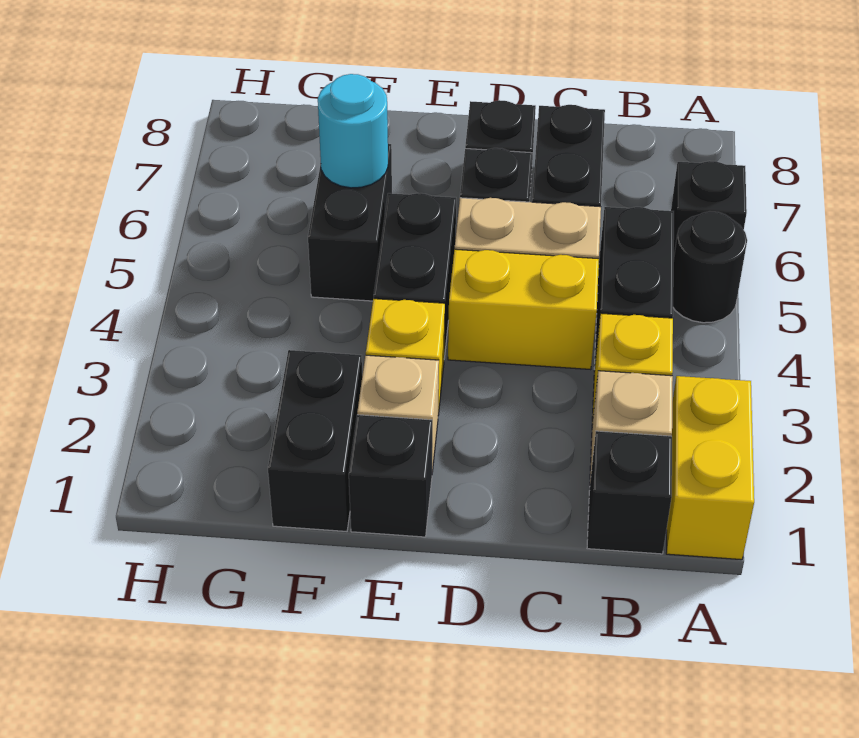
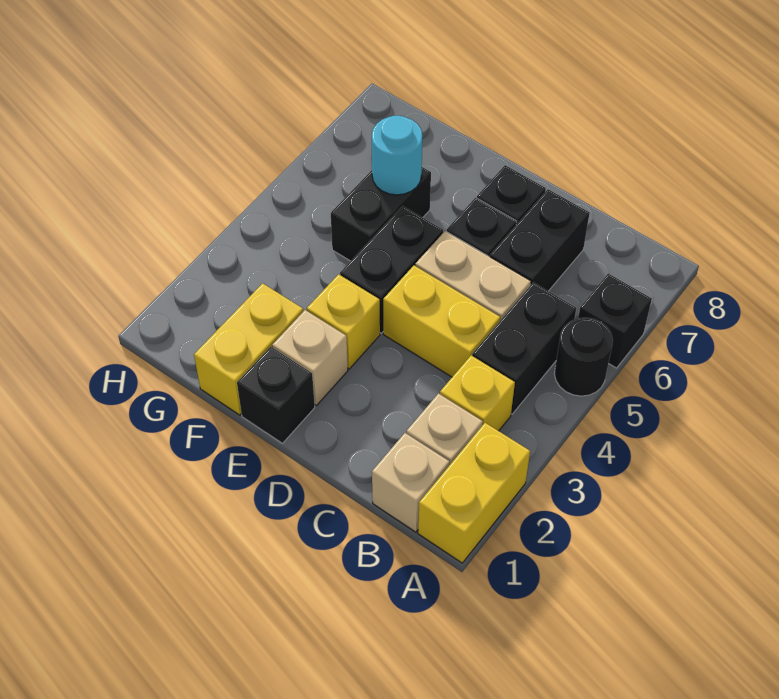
black 1x1 brick [587,431,672,554] -> tan 1x1 brick [372,433,449,532]
black 1x2 brick [268,350,362,531] -> yellow 1x2 brick [194,283,303,415]

